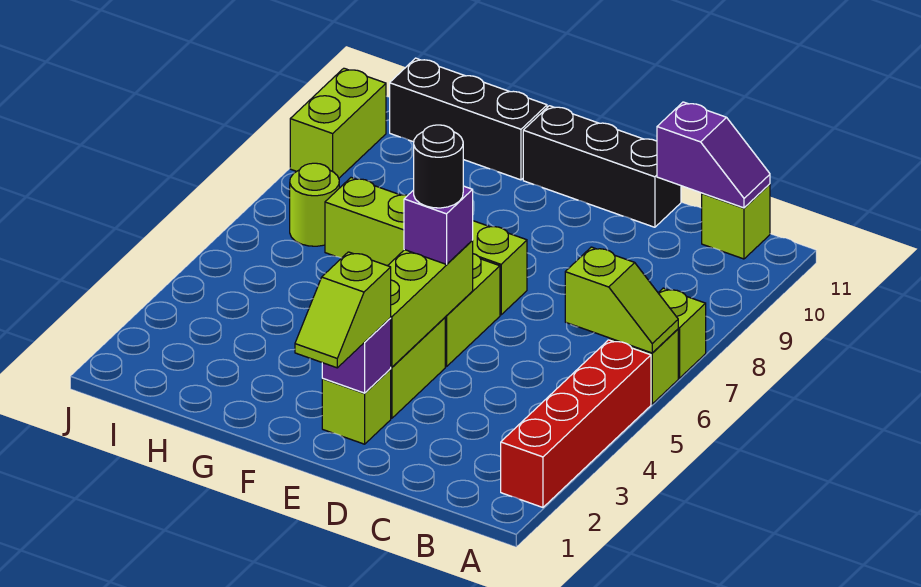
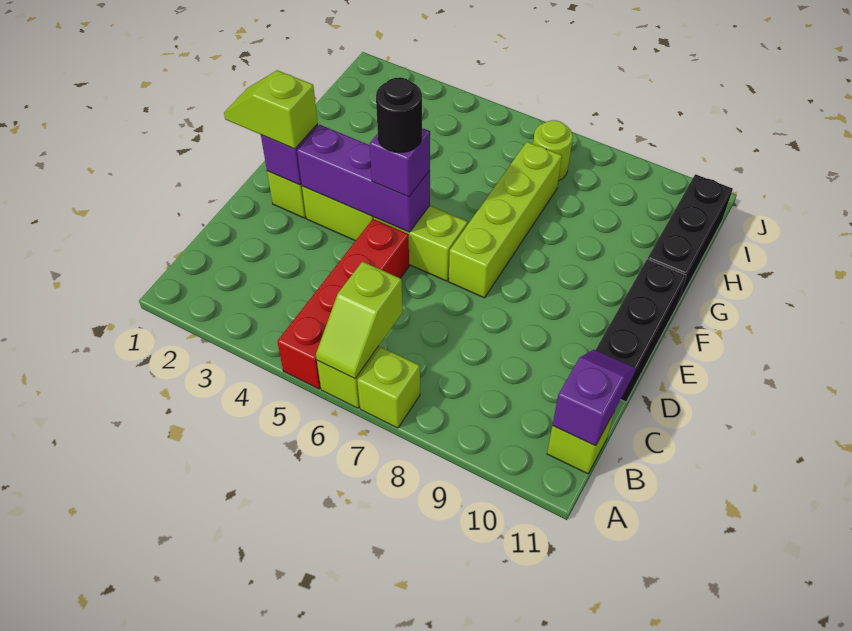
red 1x4 brick [501,340,651,507] -> red 1x4 brick turned to [277,219,409,389]
purple 1x2 slope [657,102,770,208] -> purple 1x2 slope turned to [553,350,636,446]
lime 1x3 brick [388,241,473,367] -> purple 1x3 brick [297,125,430,232]
lime 1x2 brick [290,68,386,178] -> none

